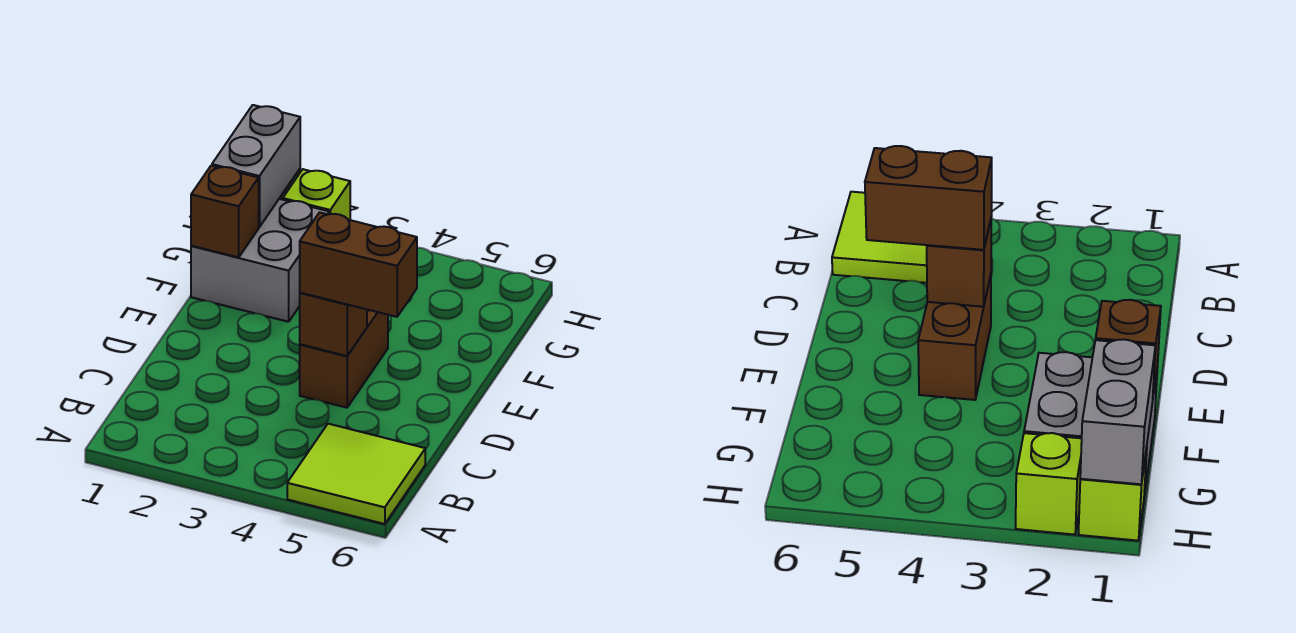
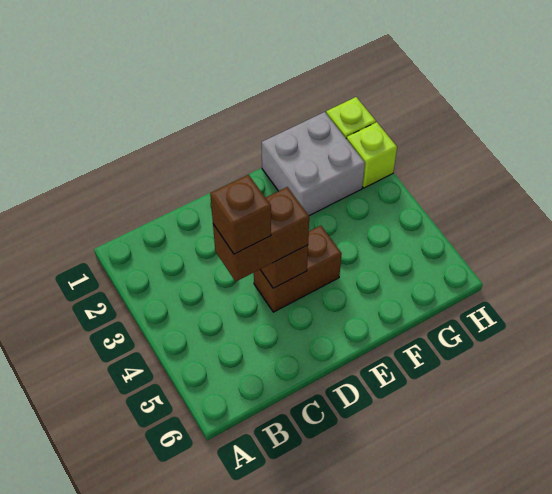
lime 2x2 tile [287,424,425,524] -> none
brown 1x2 brick [300,212,417,317] -> brown 1x2 brick turned to [213,187,309,281]
brown 1x1 brick [191,166,259,257] -> brown 1x1 brick moved to [210,174,271,254]
grey 1x2 brick [212,105,300,227] -> none

